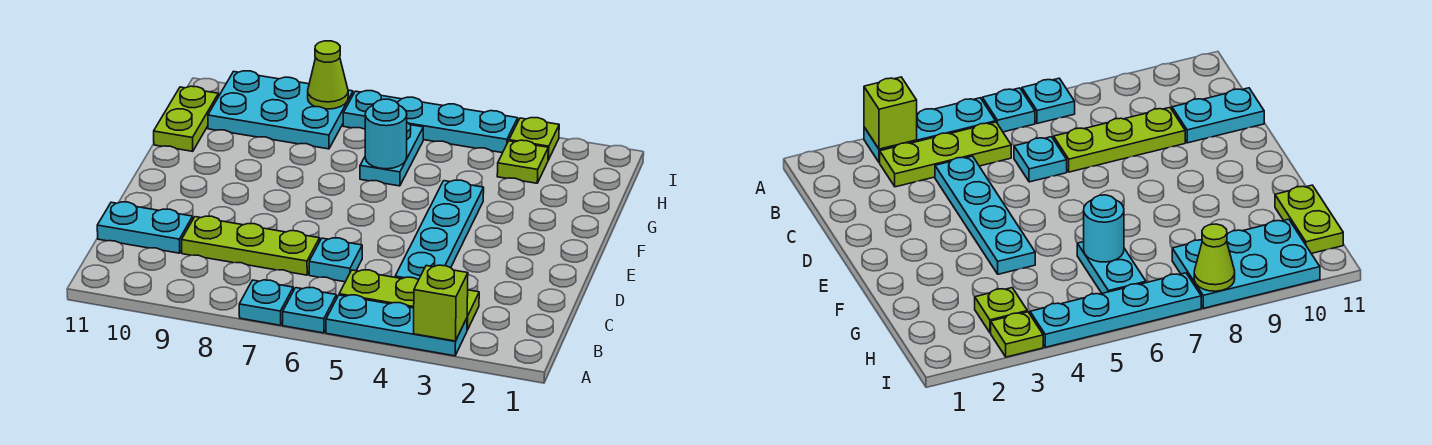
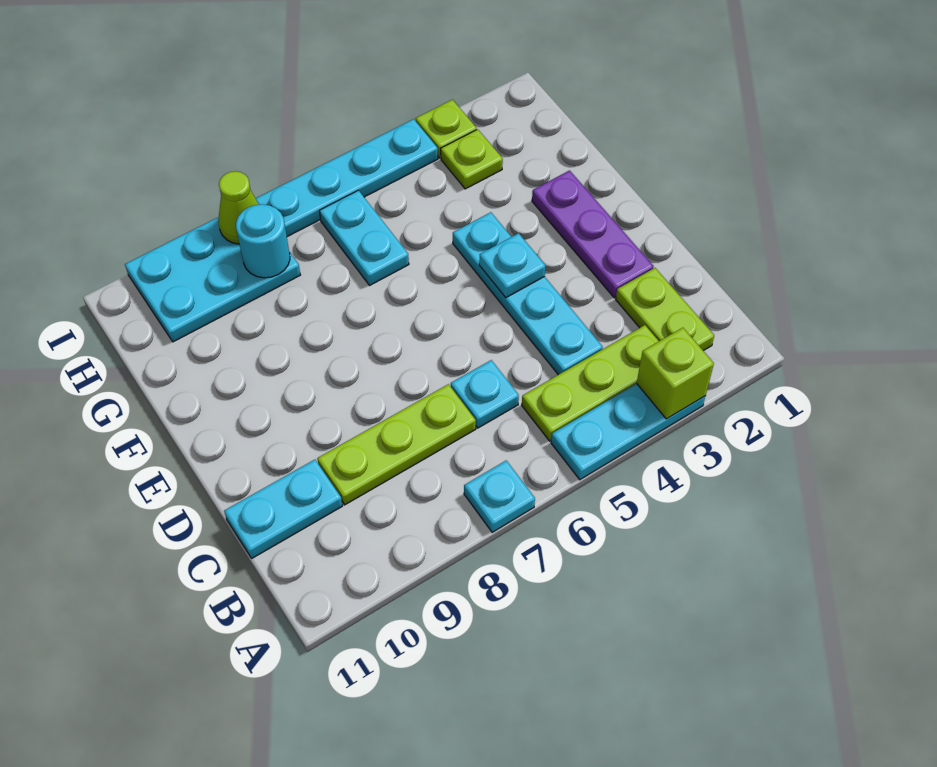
cyan 1x1 plate [283,288,336,333] -> cyan 1x1 plate moved to [479,233,545,298]
none -> purple 1x3 plate [532,170,654,298]
cyan 1x1 round brick [365,99,407,169] -> cyan 1x1 round brick moved to [236,204,290,278]
lime 1x2 plate [154,86,218,151] -> lime 1x2 plate moved to [616,268,714,351]

